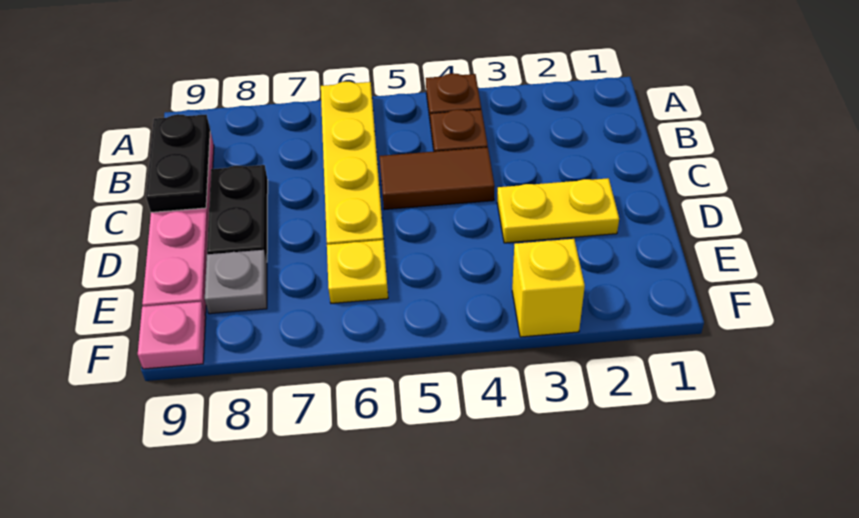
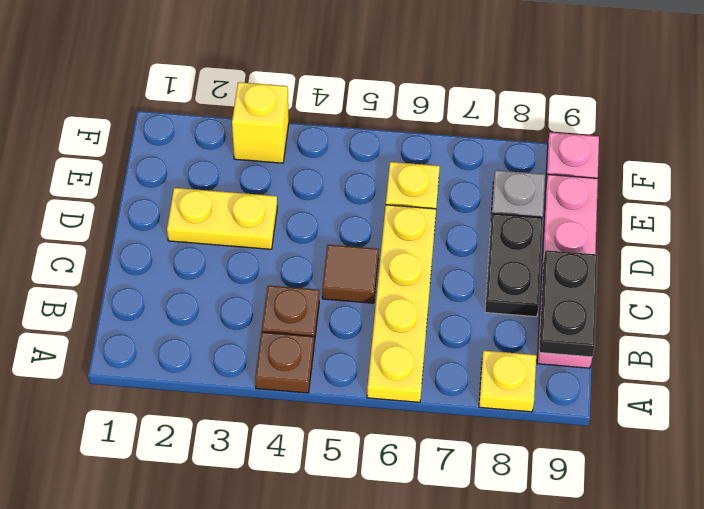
none -> yellow 1x1 plate [479,351,536,412]
brown 1x2 tile [380,147,495,210] -> brown 1x1 tile [322,245,379,303]

